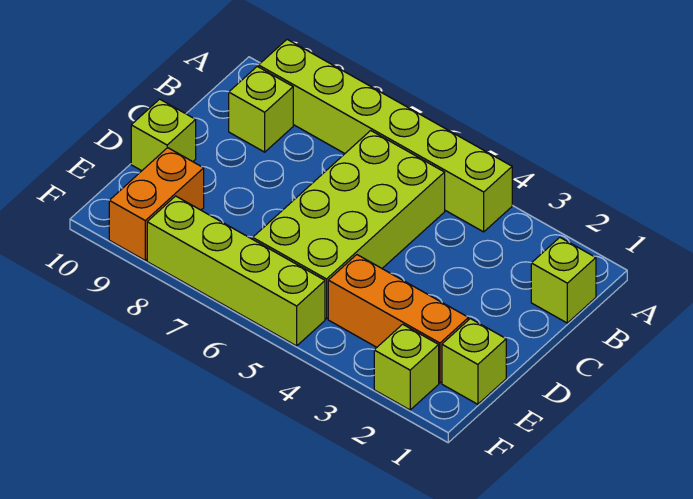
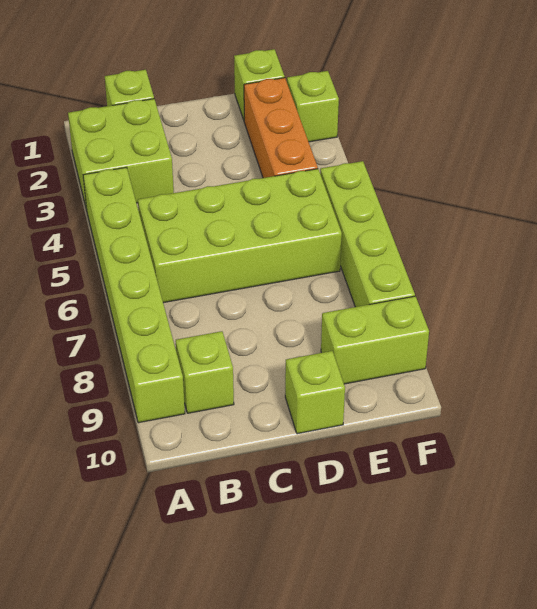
none -> lime 2x2 brick [68,99,174,210]
orange 1x2 brick [109,148,204,260] -> lime 1x2 brick [321,296,429,384]

